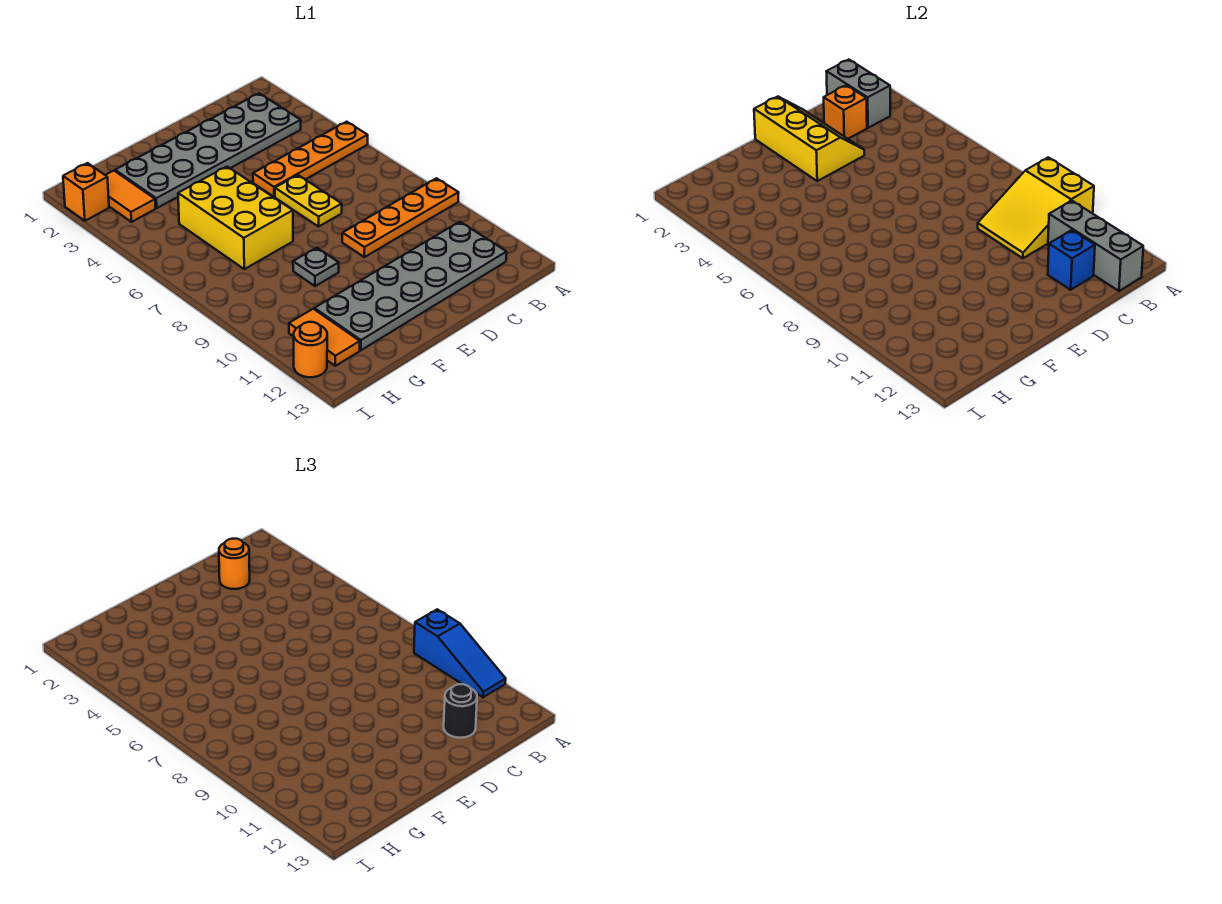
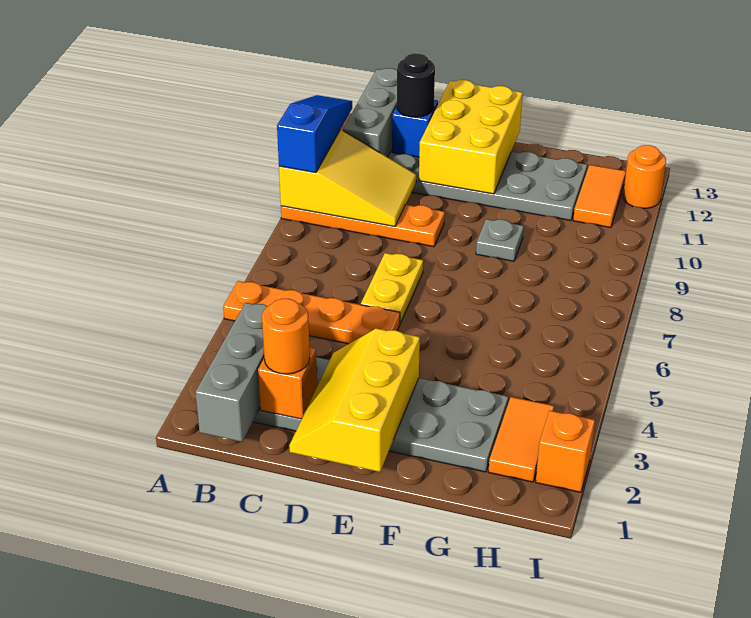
grey 1x2 brick [826,60,890,128] -> grey 1x3 brick [195,303,268,442]
yellow 2x3 brick [178,167,293,269] -> yellow 2x3 brick moved to [419,80,523,194]

